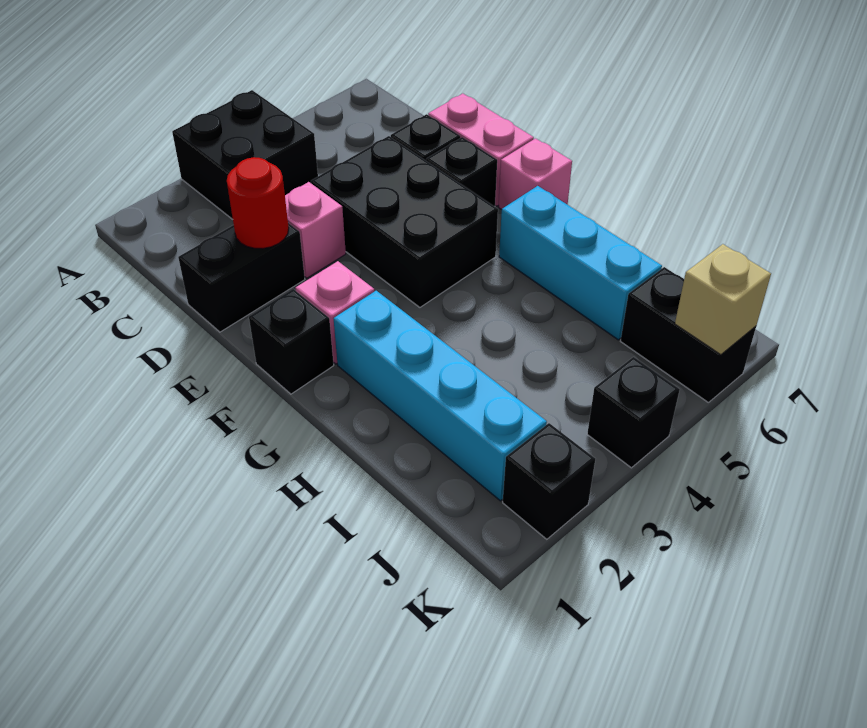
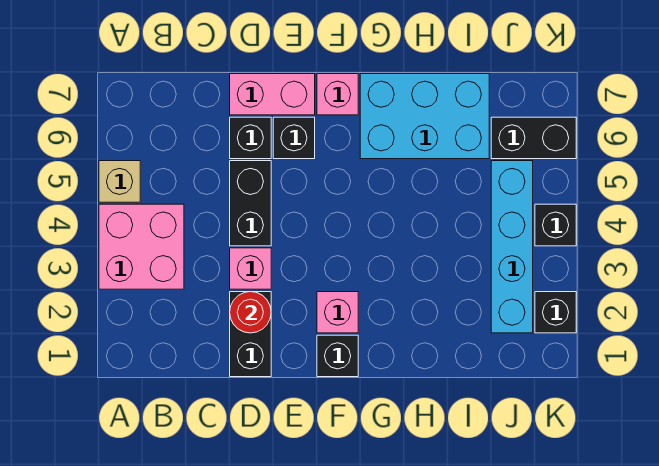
black 2x2 brick [172,90,318,219] -> pink 2x2 brick [99,204,184,289]
black 2x3 brick [311,136,498,307] -> black 1x2 brick [230,161,271,246]
cyan 1x4 brick [333,291,547,501] -> cyan 1x4 brick turned to [491,161,533,333]
cyan 1x3 brick [499,186,662,340] -> cyan 2x3 brick [360,74,489,159]
tan 1x1 brick [675,244,771,355] -> tan 1x1 brick moved to [99,161,140,202]

